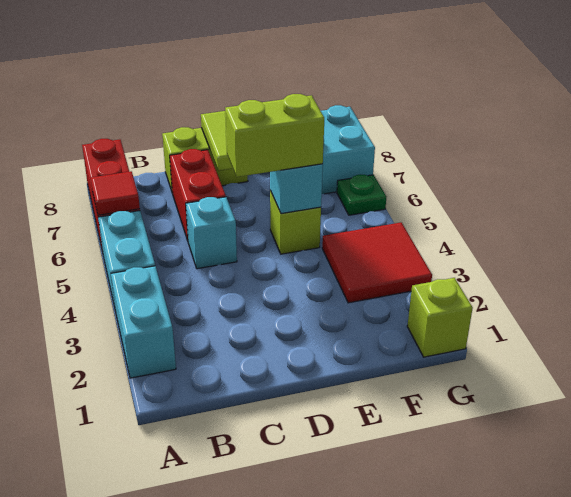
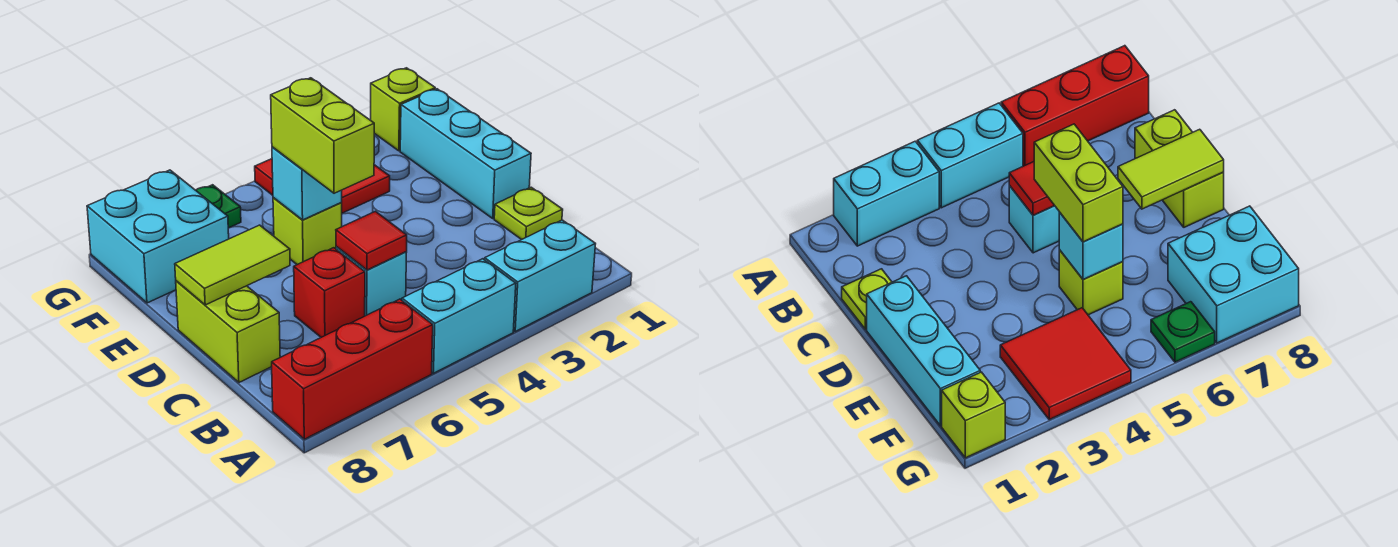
red 1x1 tile [91,171,140,215] -> red 1x1 tile moved to [336,211,407,270]
none -> lime 1x1 plate [494,187,563,240]
red 1x2 brick [170,149,226,241] -> red 1x1 brick [294,248,365,337]
none -> cyan 1x3 brick [400,89,531,218]

